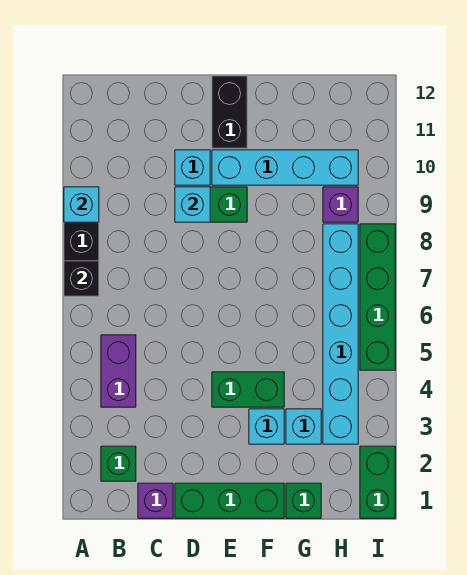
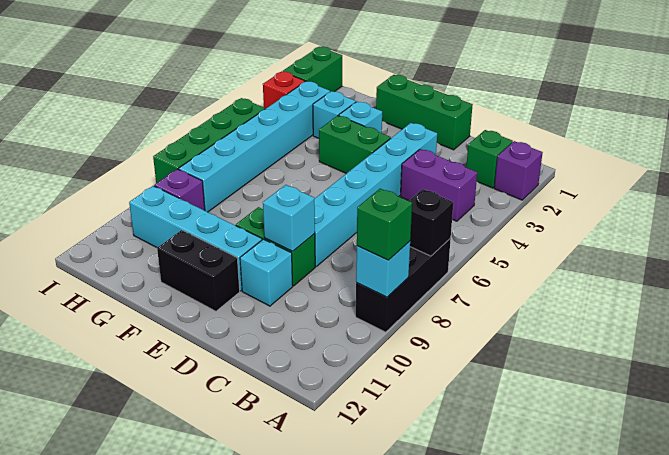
purple 1x2 brick [101,335,136,407] -> purple 1x2 brick turned to [400,149,477,221]
purple 1x1 brick [138,483,173,518] -> purple 1x1 brick moved to [494,141,543,200]
none -> cyan 1x6 brick [314,123,437,266]
black 1x2 brick [212,76,247,148] -> black 1x2 brick turned to [157,230,240,311]
green 1x1 brick [286,483,321,518] -> green 1x1 brick moved to [357,189,412,260]
none -> red 1x1 brick [263,71,305,109]

